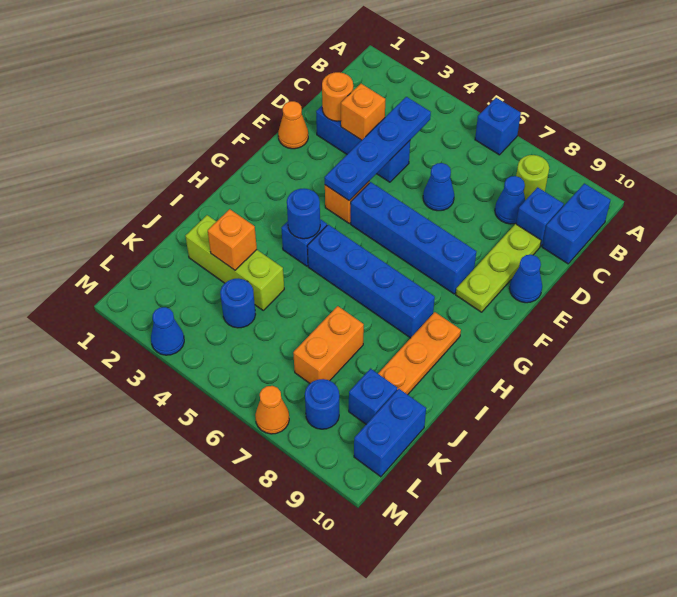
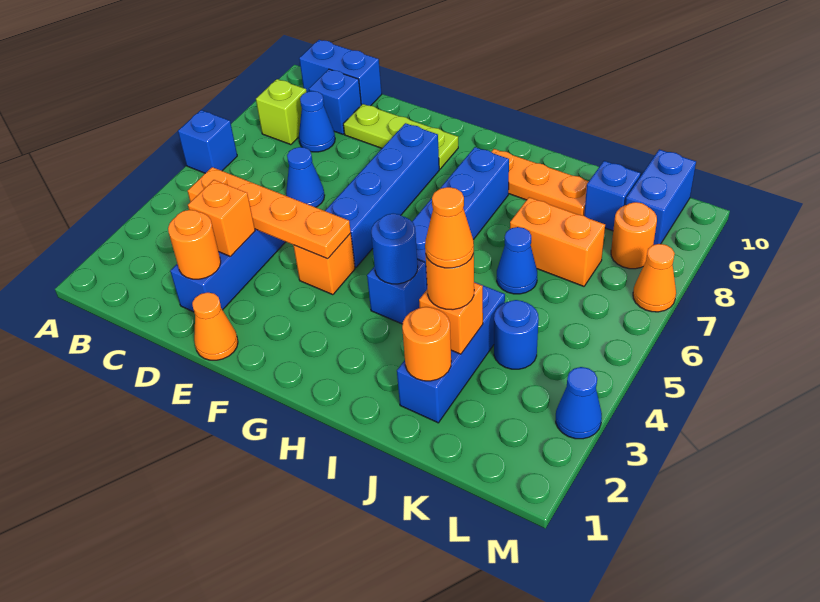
lime 1x1 round brick [516,155,549,200] -> lime 1x1 brick [256,79,307,145]
blue 1x4 plate [325,97,431,201] -> orange 1x4 plate [188,167,351,259]
blue 1x1 cone [509,255,542,303] -> blue 1x1 cone moved to [497,227,537,294]
lime 1x3 brick [185,215,284,310] -> blue 1x3 brick [397,282,505,423]
none -> orange 1x1 round brick [402,307,451,381]
none -> orange 1x1 round brick [426,254,474,310]
none -> orange 1x1 cone [425,187,474,268]
blue 1x2 brick [354,389,426,477] -> blue 1x2 brick turned to [625,149,696,245]
blue 1x1 round brick [305,379,339,429] -> orange 1x1 round brick [611,202,657,269]

